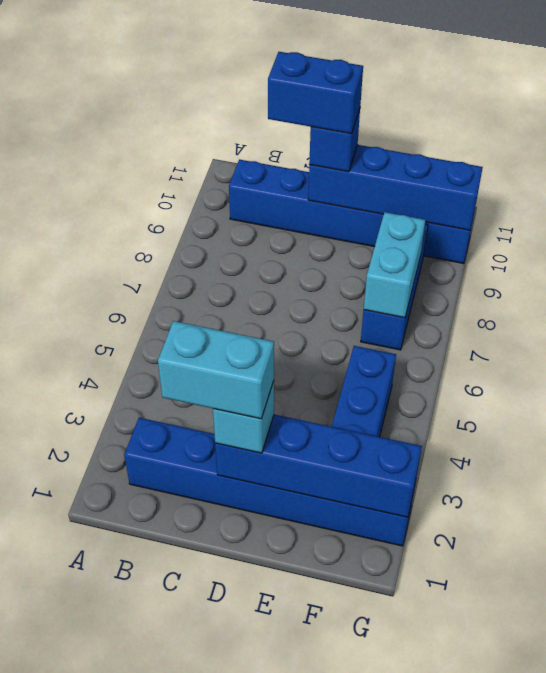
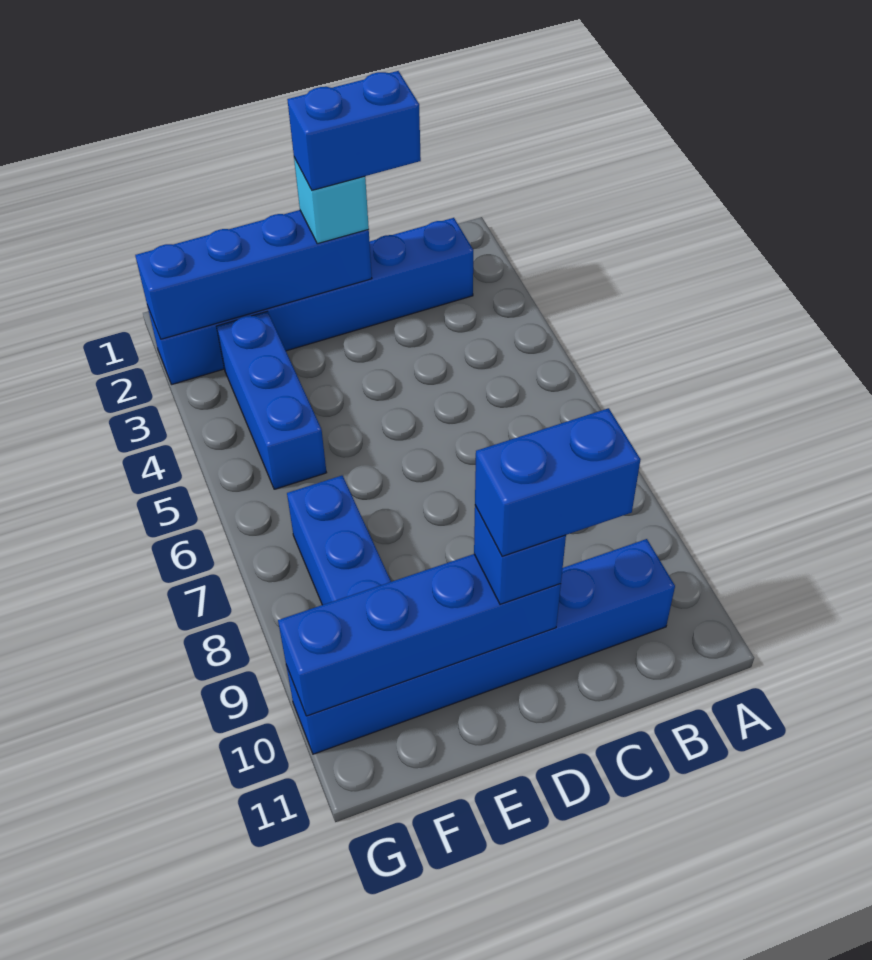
cyan 1x2 brick [158,321,274,419] -> blue 1x2 brick [287,71,421,190]
cyan 1x2 brick [364,212,425,318] -> none

